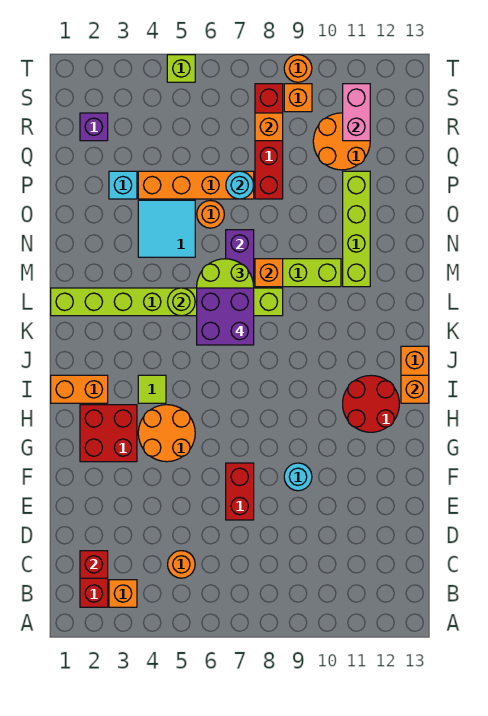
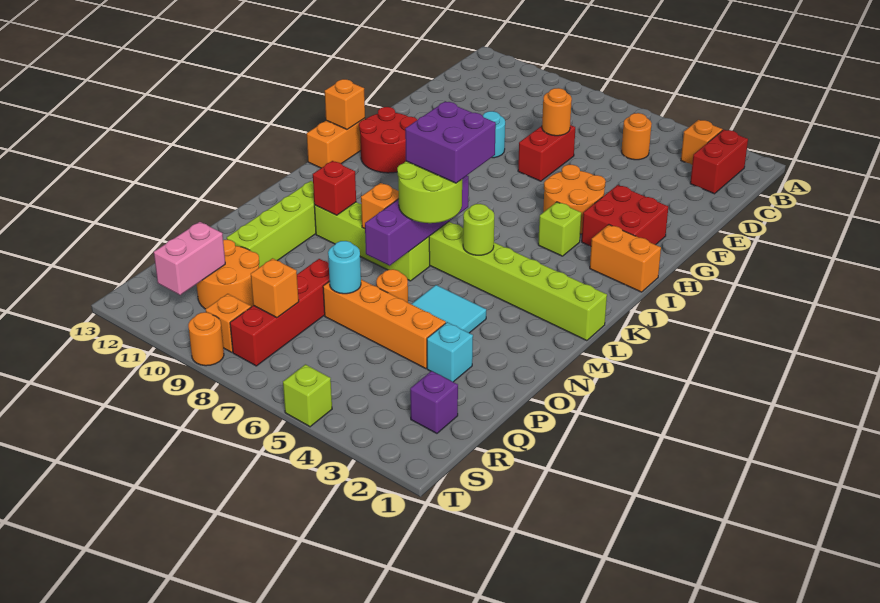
red 1x1 brick [80,551,108,578] -> red 1x1 brick moved to [313,161,356,215]
none -> orange 1x1 round brick [542,88,572,136]
lime 1x1 tile [138,375,166,403] -> lime 1x1 brick [538,202,581,256]

